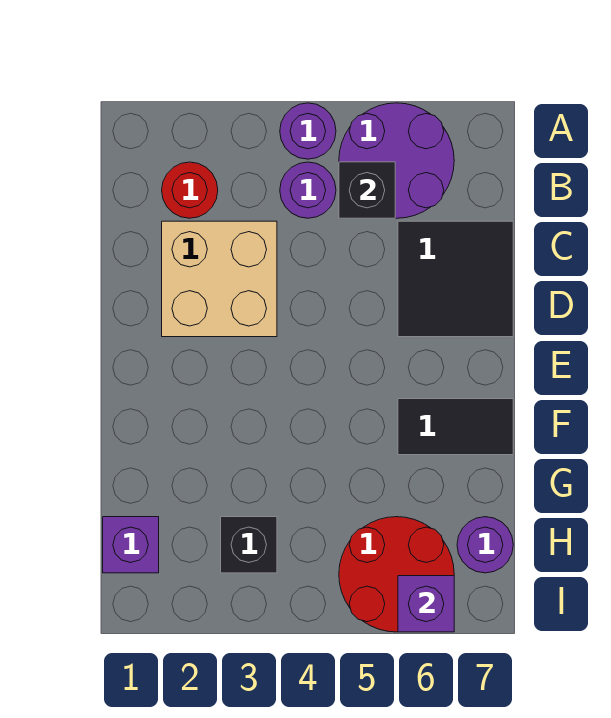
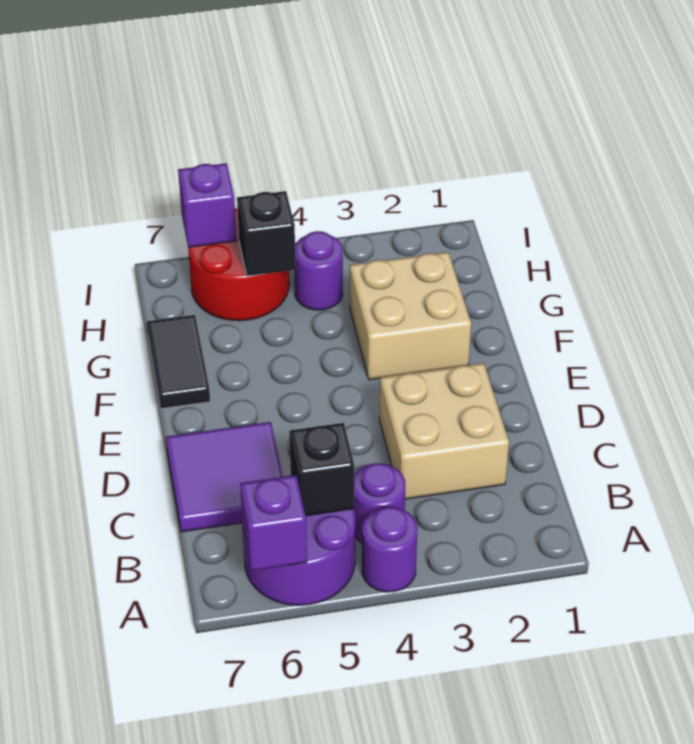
red 1x1 round brick [162,162,218,218] -> none
black 2x2 tile [398,221,513,337] -> purple 2x2 tile [166,422,283,532]
none -> tan 2x2 brick [350,252,471,380]
black 1x2 tile [398,399,513,455] -> black 1x2 tile turned to [147,315,210,409]
purple 1x1 brick [103,517,159,573] -> purple 1x1 brick moved to [240,475,307,571]
black 1x1 brick [221,517,277,573] -> black 1x1 brick moved to [237,191,296,276]
purple 1x1 round brick [457,517,513,573] -> purple 1x1 round brick moved to [295,231,343,310]

